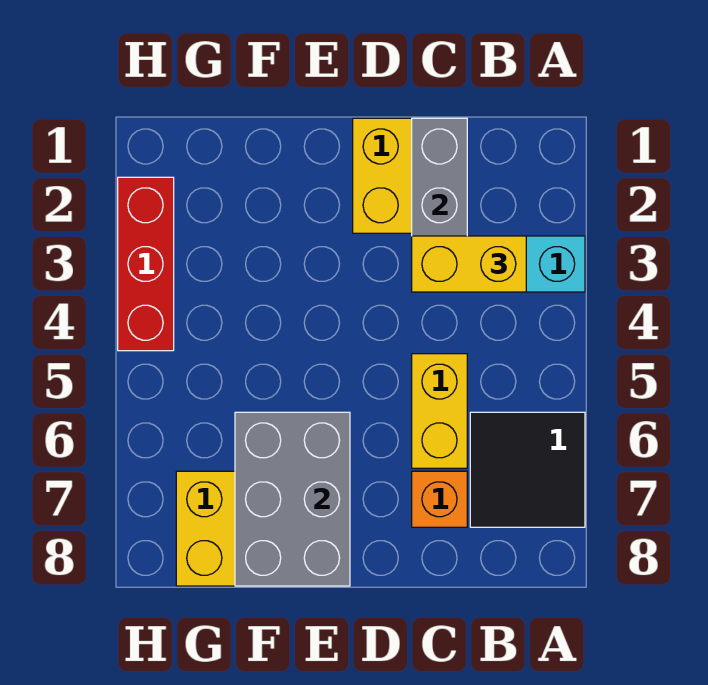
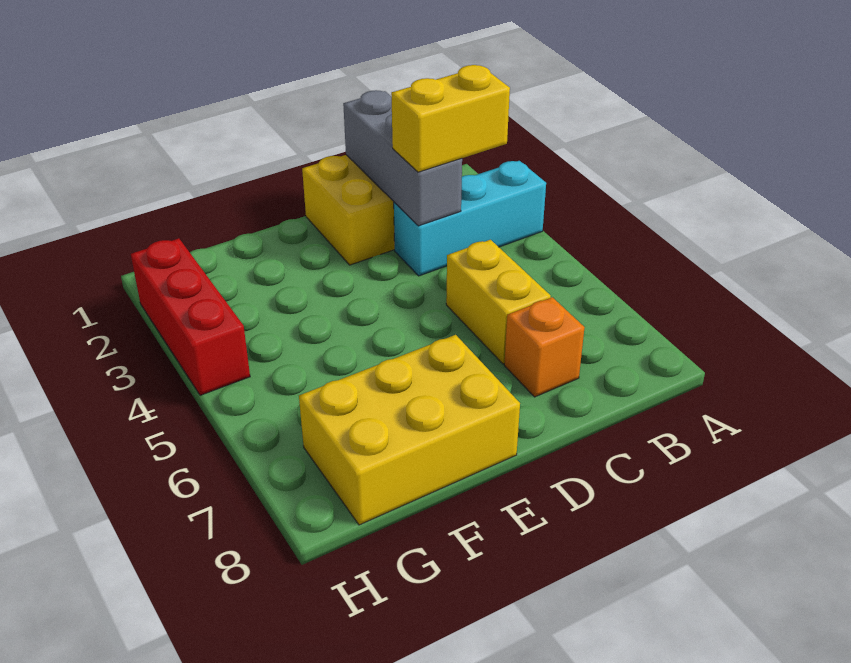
black 2x2 tile [470,412,585,527] -> none
grey 2x3 brick [235,412,350,586] -> none

